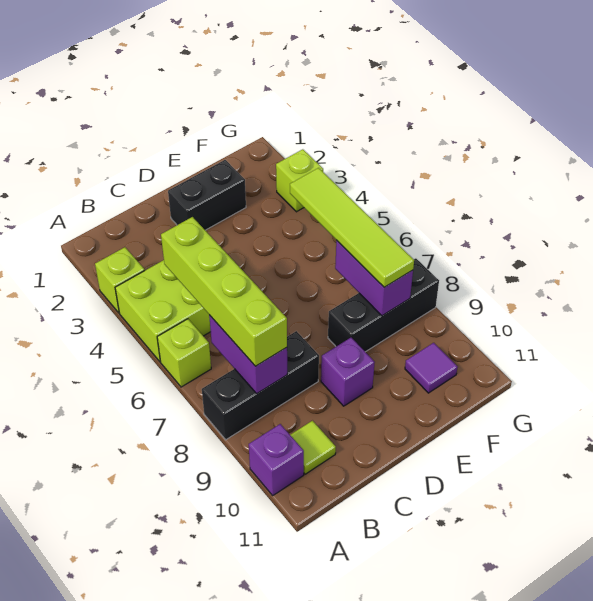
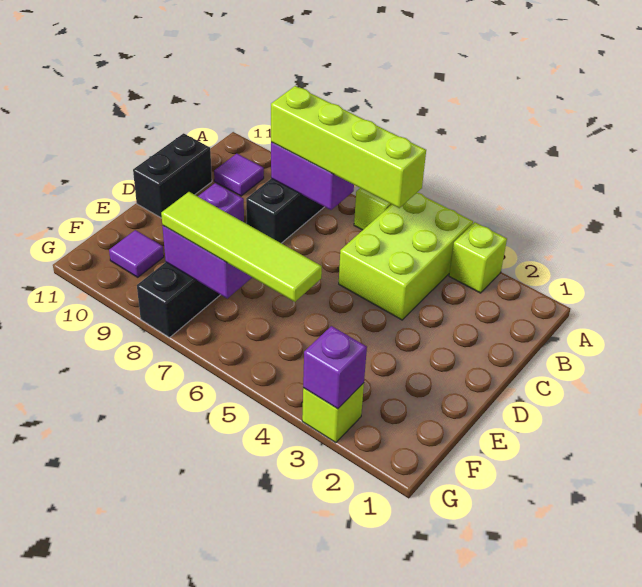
purple 1x1 brick [249,424,304,495] -> purple 1x1 brick moved to [303,326,367,409]
lime 1x1 tile [291,421,336,474] -> purple 1x1 tile [214,154,264,196]
black 1x2 brick [168,160,246,230] -> black 1x2 brick moved to [133,133,212,218]

